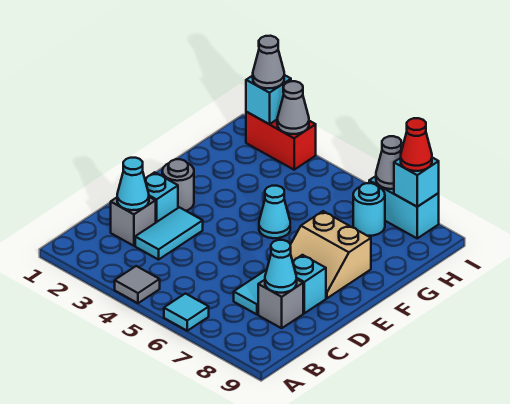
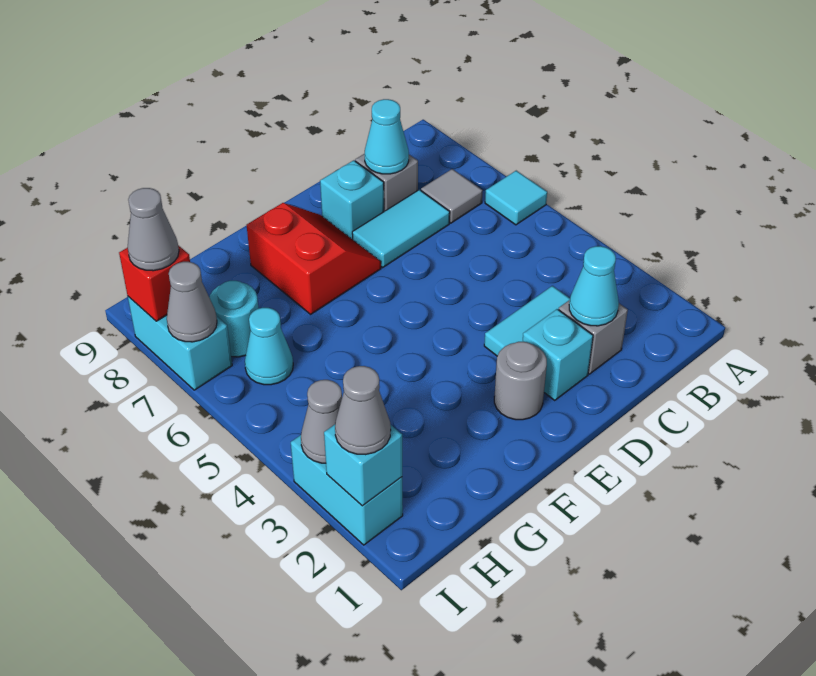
grey 1x1 tile [115,266,160,303] -> grey 1x1 tile moved to [421,169,483,223]
tan 2x2 slope [290,211,371,298] -> red 2x2 slope [247,203,381,314]
cyan 1x1 cone [259,186,290,238] -> cyan 1x1 cone moved to [245,308,293,385]
red 1x2 brick [246,112,316,170] -> cyan 1x2 brick [291,435,403,545]
cyan 1x1 brick [394,158,439,207] -> red 1x1 brick [119,245,190,321]
red 1x1 cone [401,118,432,171] -> grey 1x1 cone [127,188,179,271]

